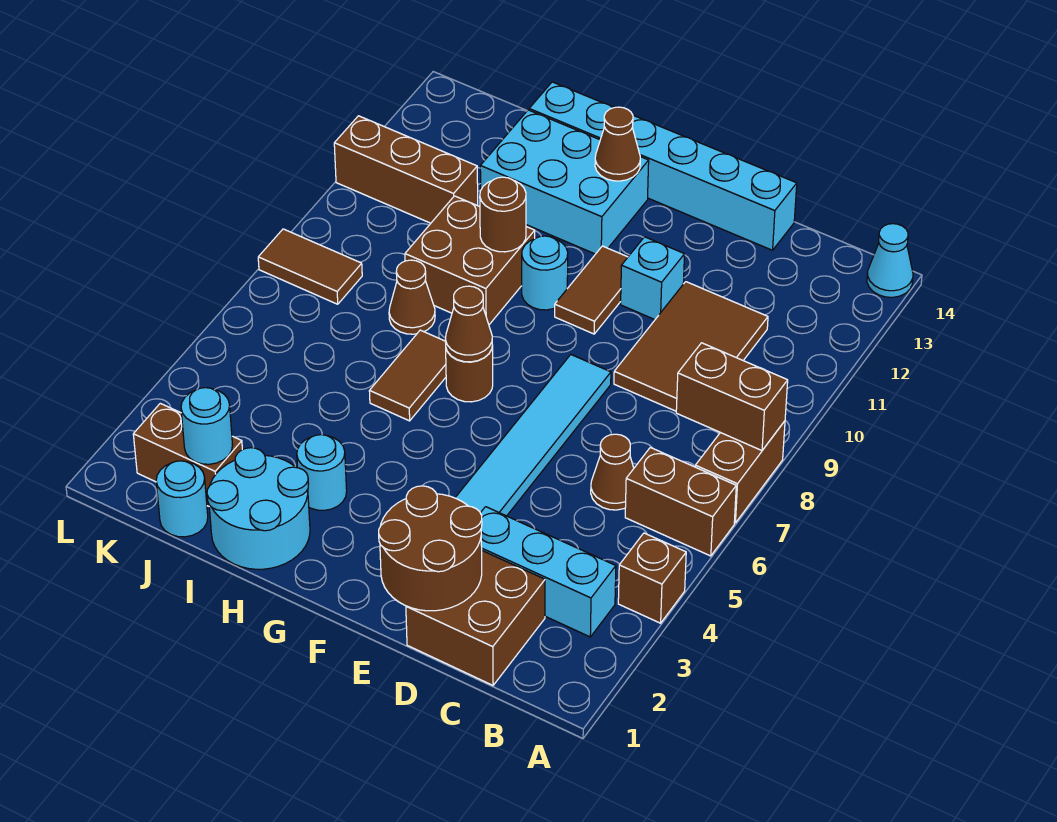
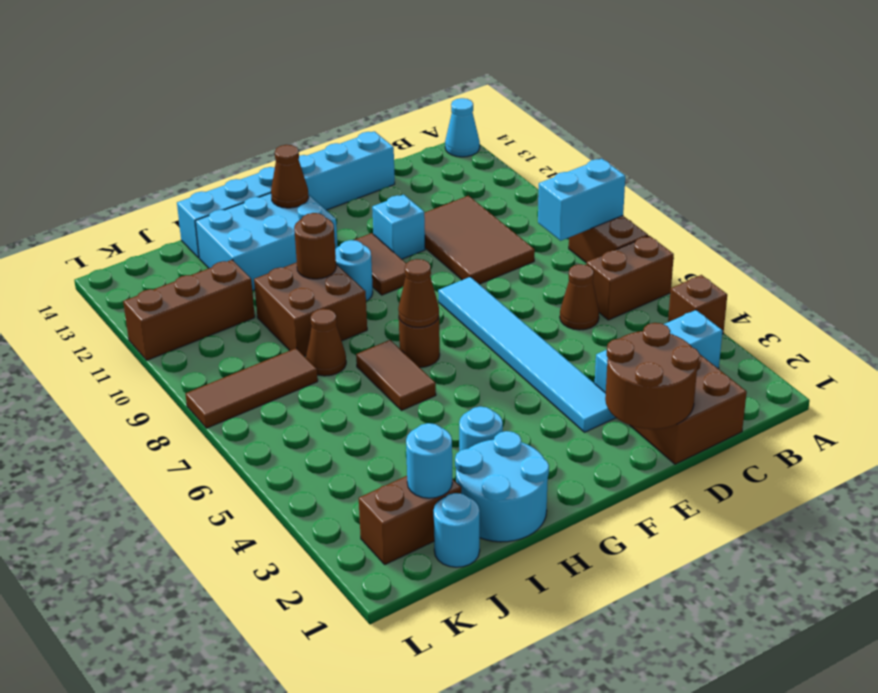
brown 1x2 brick [676,343,788,450] -> cyan 1x2 brick [538,159,625,241]
brown 1x2 tile [258,229,362,304] -> brown 1x3 tile [186,348,318,428]

